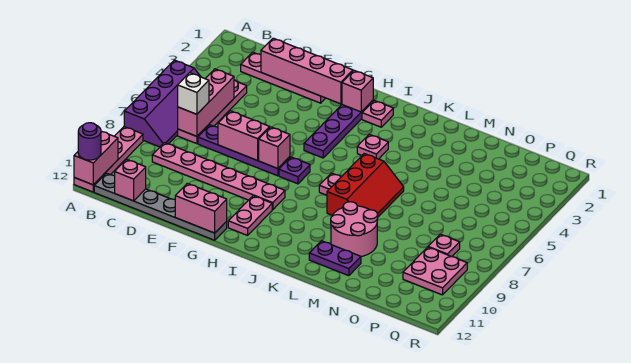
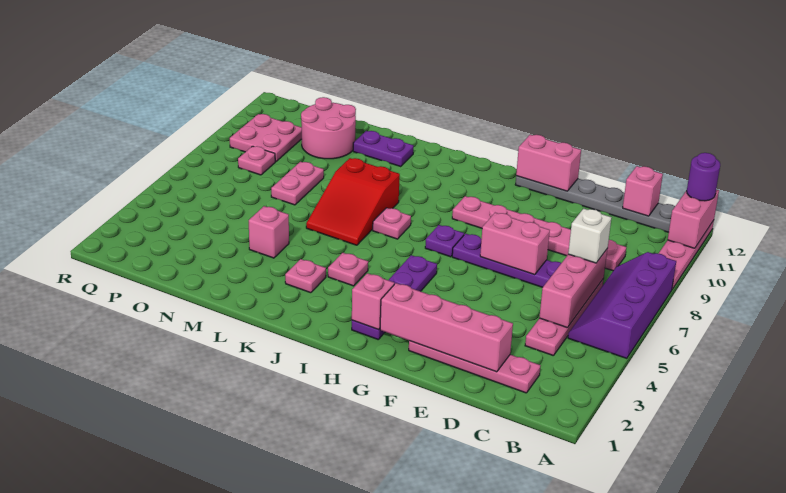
pink 1x1 brick [259,127,290,169] -> pink 1x1 brick moved to [249,206,289,258]
pink 1x2 plate [228,196,272,235] -> pink 1x2 plate moved to [271,162,324,205]
pink 1x1 plate [362,101,393,127] -> pink 1x1 plate moved to [285,259,326,293]
red 2x3 slope [327,154,404,217] -> red 2x3 slope turned to [306,158,400,245]
pink 2x2 round brick [331,202,378,257] -> pink 2x2 round brick moved to [301,97,356,159]

